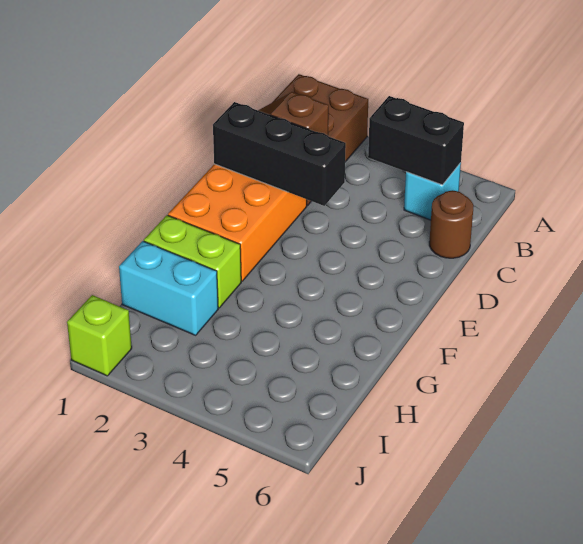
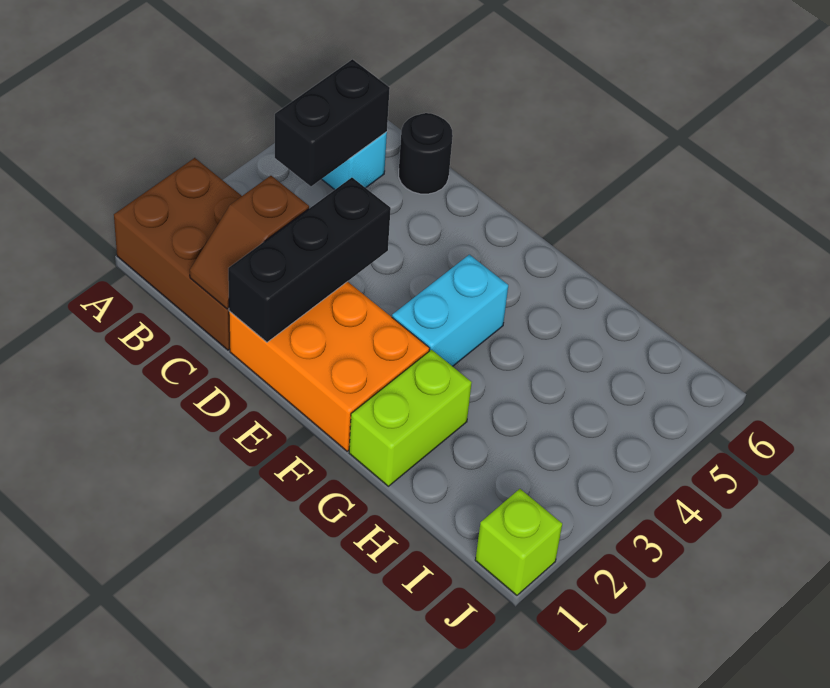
brown 1x1 round brick [429,190,473,258] -> black 1x1 round brick [399,113,453,194]
cyan 1x2 brick [119,241,218,335] -> cyan 1x2 brick moved to [392,255,508,366]

